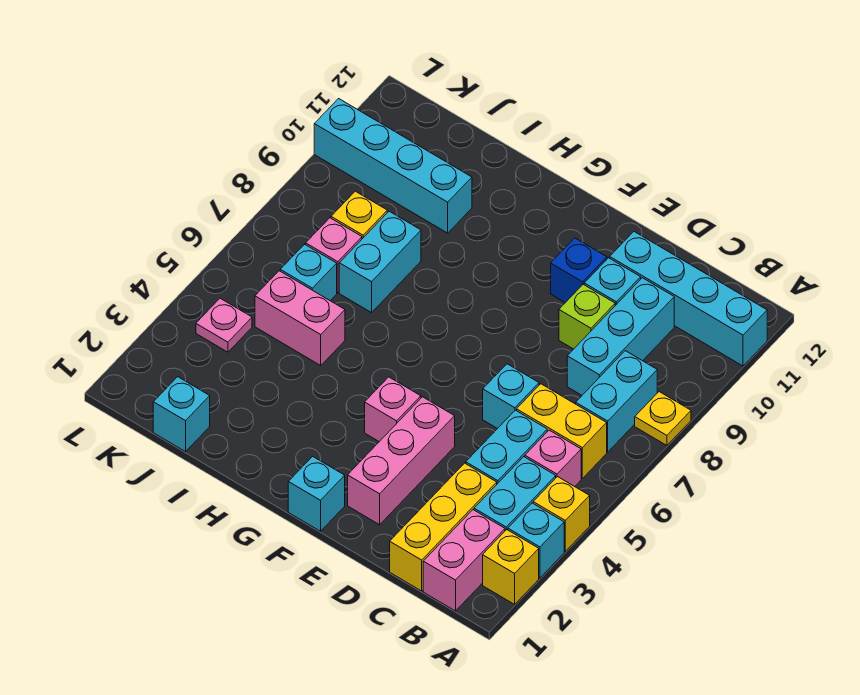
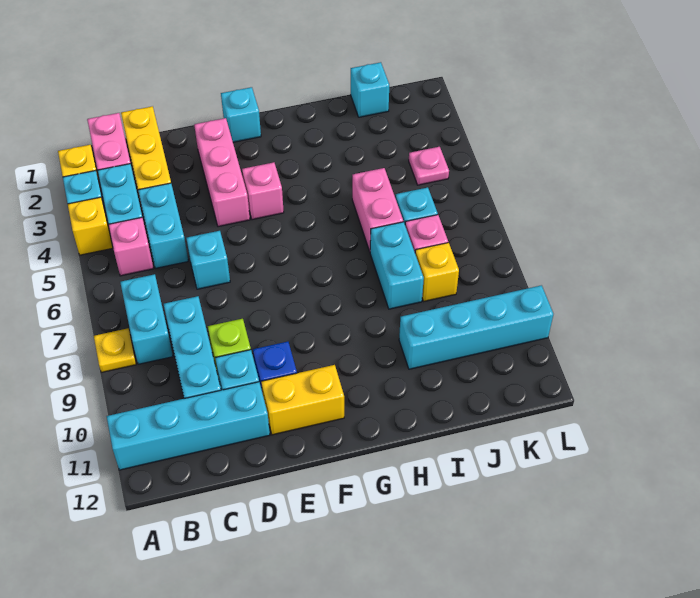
yellow 1x2 brick [517,384,607,478] -> yellow 1x2 brick moved to [261,365,344,435]
pink 1x2 brick [255,271,345,365] -> pink 1x2 brick turned to [352,168,403,251]

